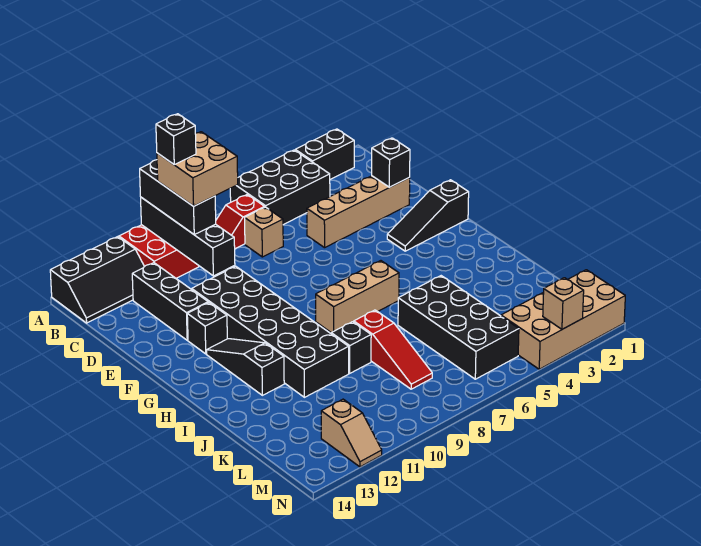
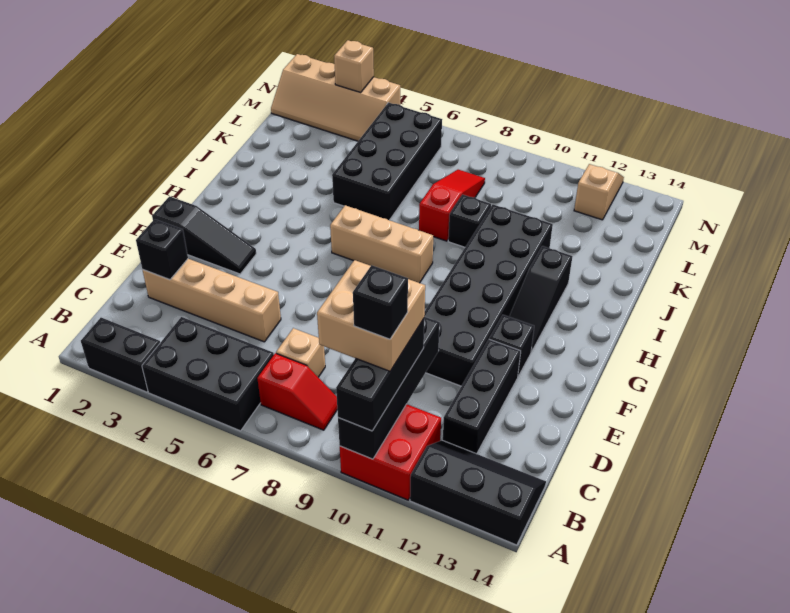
tan 2x4 brick [501,270,625,369] -> tan 2x4 slope [271,54,400,141]

